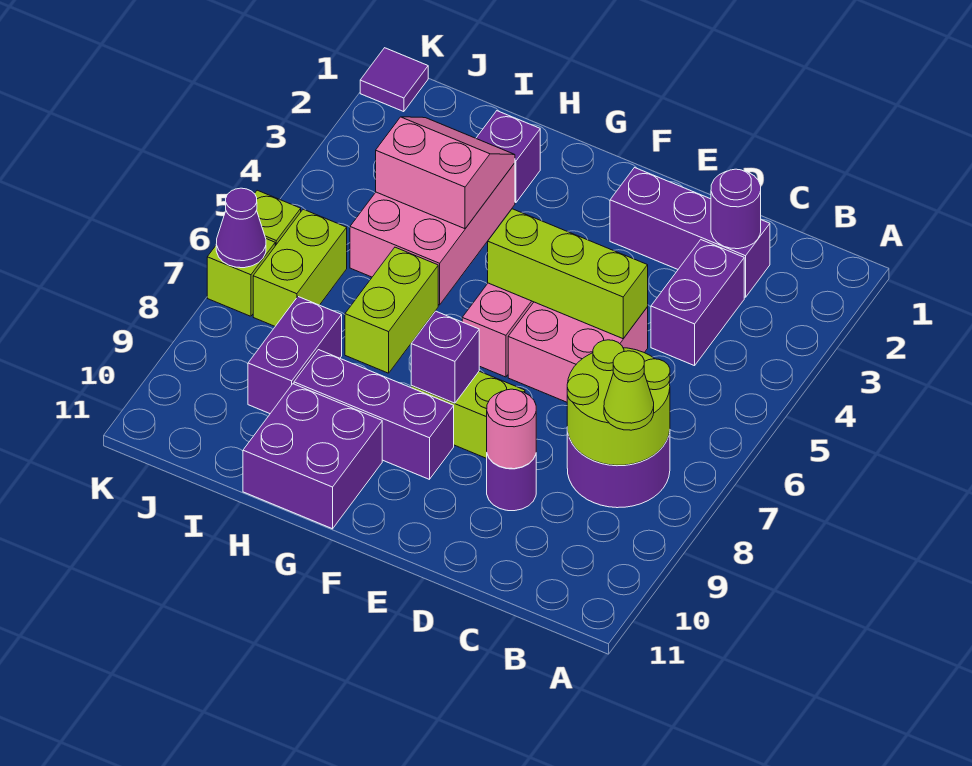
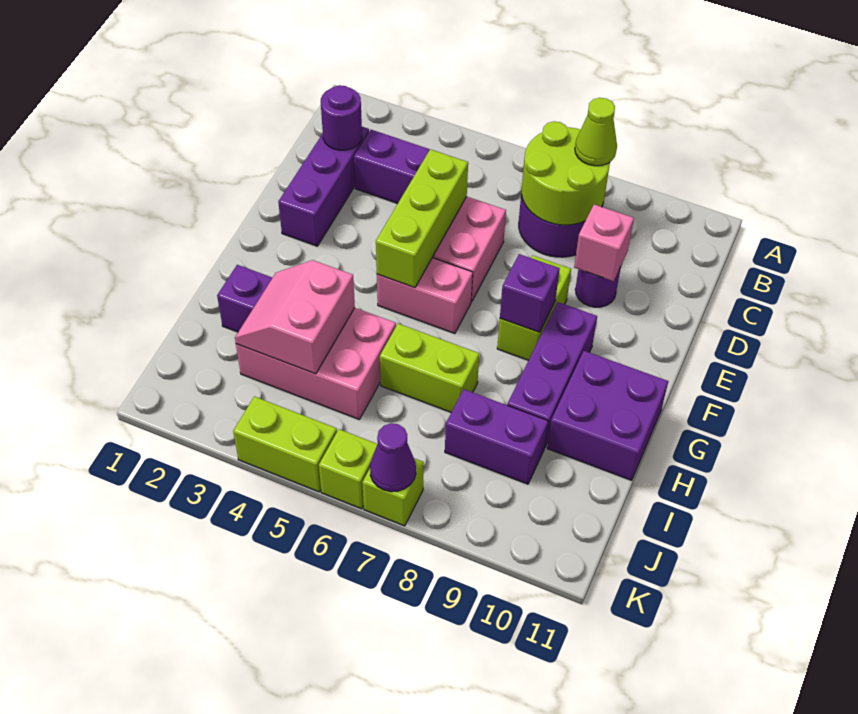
pink 1x1 round brick [487,389,536,469] -> pink 1x1 brick [574,204,634,281]
lime 1x2 brick [253,209,347,326] -> lime 1x2 brick moved to [233,396,337,492]
purple 1x1 tile [360,48,428,112] -> none

